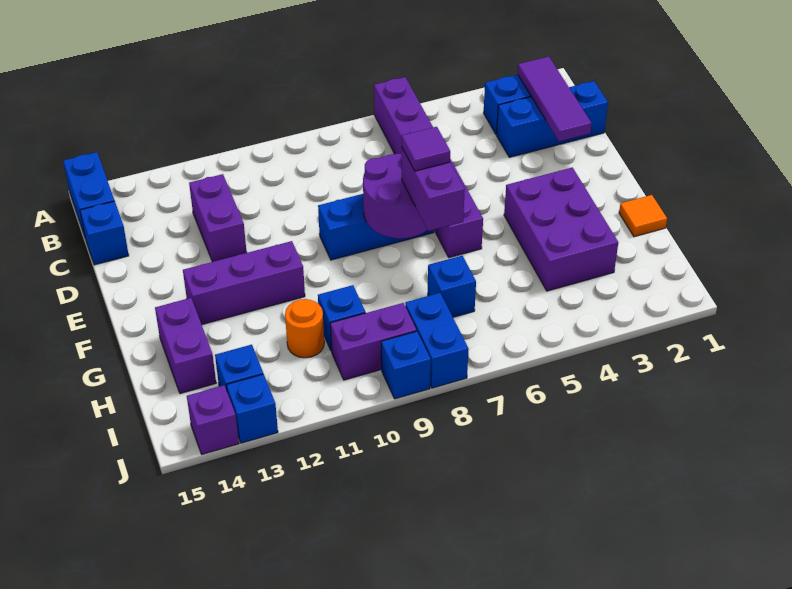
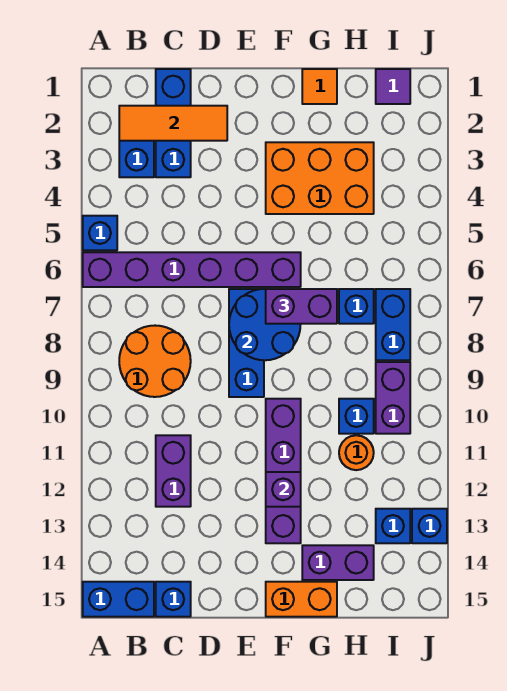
purple 1x3 tile [518,56,592,141] -> orange 1x3 tile [119,106,227,141]
none -> orange 2x2 round brick [119,326,191,397]
purple 1x2 brick [189,174,247,262] -> purple 1x2 brick turned to [156,435,191,507]
purple 2x2 round brick [363,154,427,238] -> blue 2x2 round brick [229,289,301,360]
purple 2x3 brick [504,167,618,291] -> orange 2x3 brick [266,142,374,214]
purple 1x1 tile [402,127,450,171] -> purple 1x1 tile moved to [376,69,410,104]
purple 1x3 brick [183,241,305,325] -> purple 1x4 brick [266,399,301,543]
none -> orange 1x2 brick [266,582,337,617]
blue 1x2 brick [405,293,469,388] -> blue 1x2 brick turned to [376,289,410,360]
blue 1x1 brick [381,331,431,399] -> blue 1x1 brick moved to [83,216,117,250]
purple 1x1 brick [187,385,239,454] -> purple 1x1 brick moved to [266,472,301,507]

